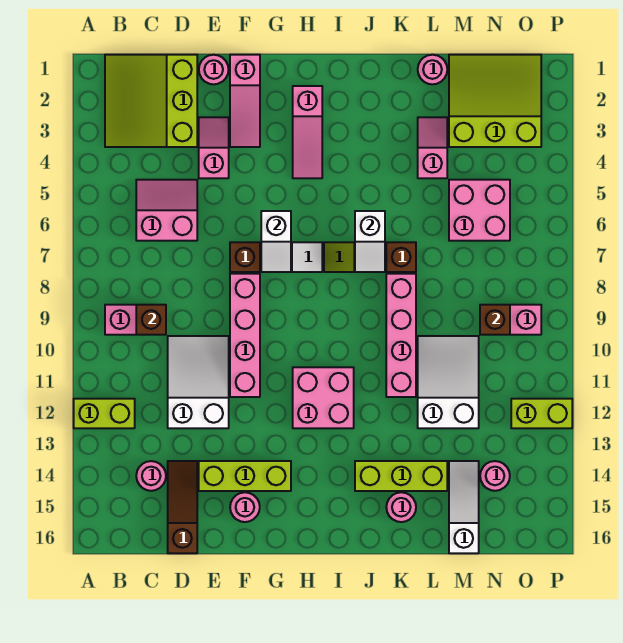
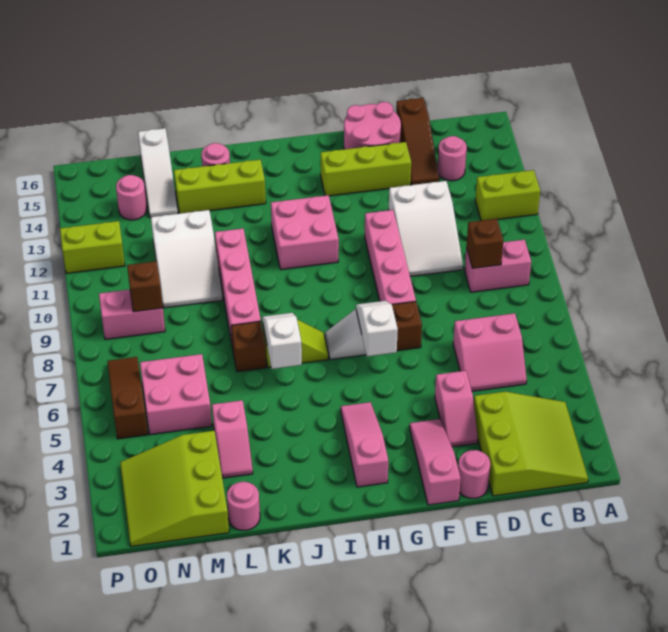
pink 1x1 round brick [230,492,260,522] -> pink 2x2 round brick [344,102,401,149]
lime 3x3 slope [449,55,541,147] -> lime 3x3 slope turned to [120,431,229,546]
none -> brown 1x3 slope [108,357,148,439]

